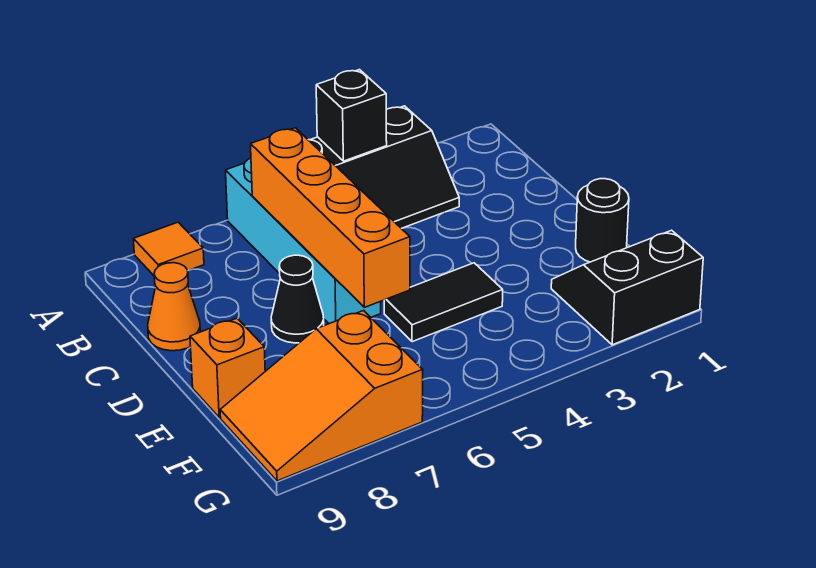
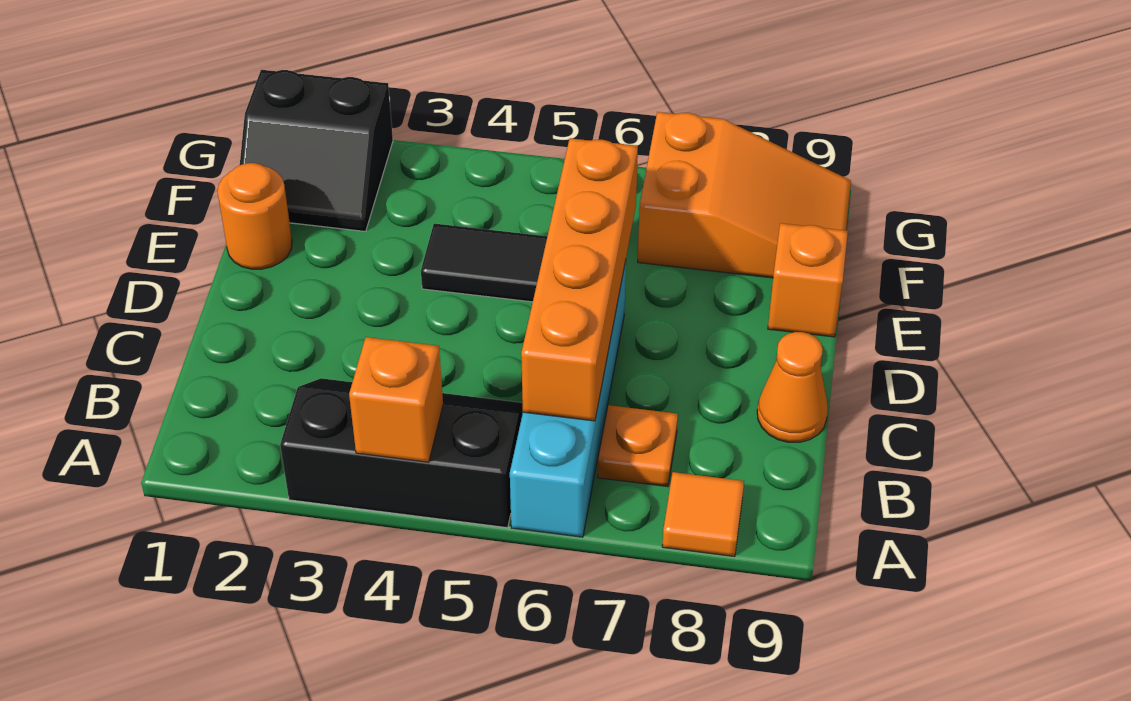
black 1x1 brick [316,70,387,161] -> orange 1x1 brick [349,337,443,462]
none -> orange 1x1 plate [598,405,678,487]
black 1x1 cone [271,255,324,343] -> none
black 1x1 round brick [576,179,629,262] -> orange 1x1 round brick [218,163,292,269]

